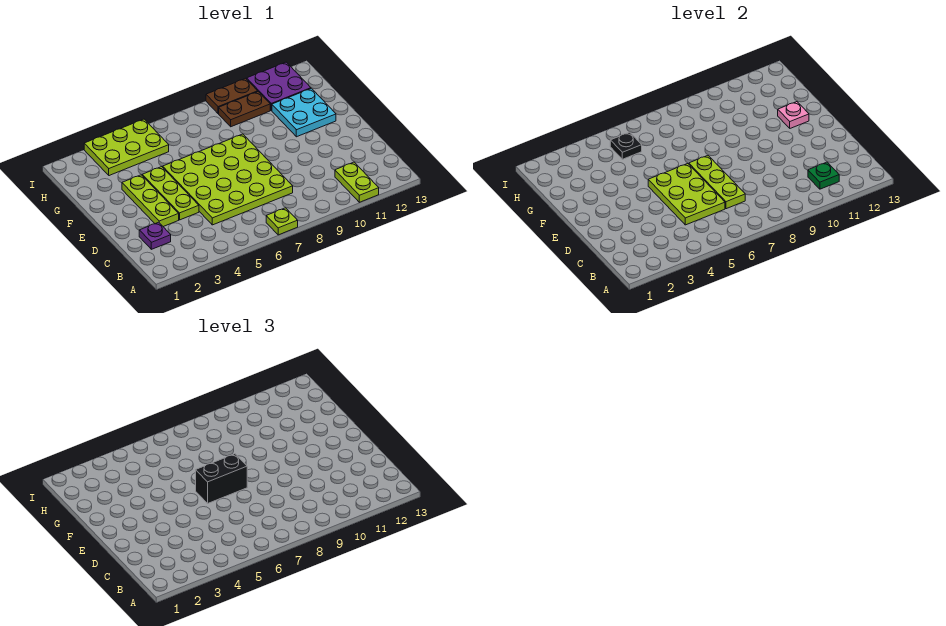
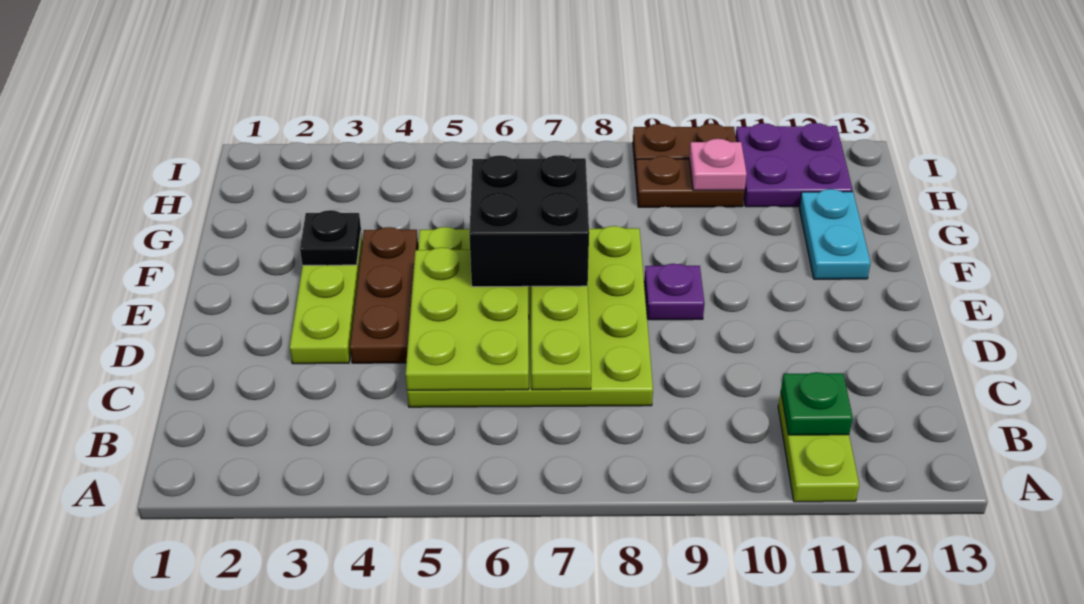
lime 1x1 plate [266,208,298,235] -> none
purple 1x1 plate [139,222,171,249] -> purple 1x1 plate moved to [644,264,705,320]
lime 1x3 plate [142,167,199,220] -> brown 1x3 plate [350,227,418,363]
black 1x2 brick [196,454,247,503] -> black 2x2 brick [469,155,589,287]
cyan 2x2 plate [272,88,336,137] -> cyan 1x2 plate [799,189,871,279]
pink 1x1 plate [778,102,809,128] -> pink 1x1 plate moved to [689,139,747,190]
lime 2x3 plate [84,119,169,176] -> none
black 1x1 plate [610,132,642,159] -> black 1x1 plate moved to [300,210,361,265]

